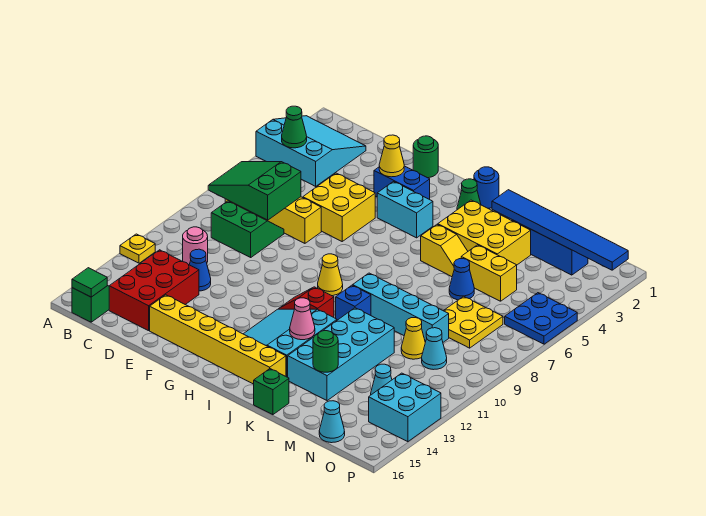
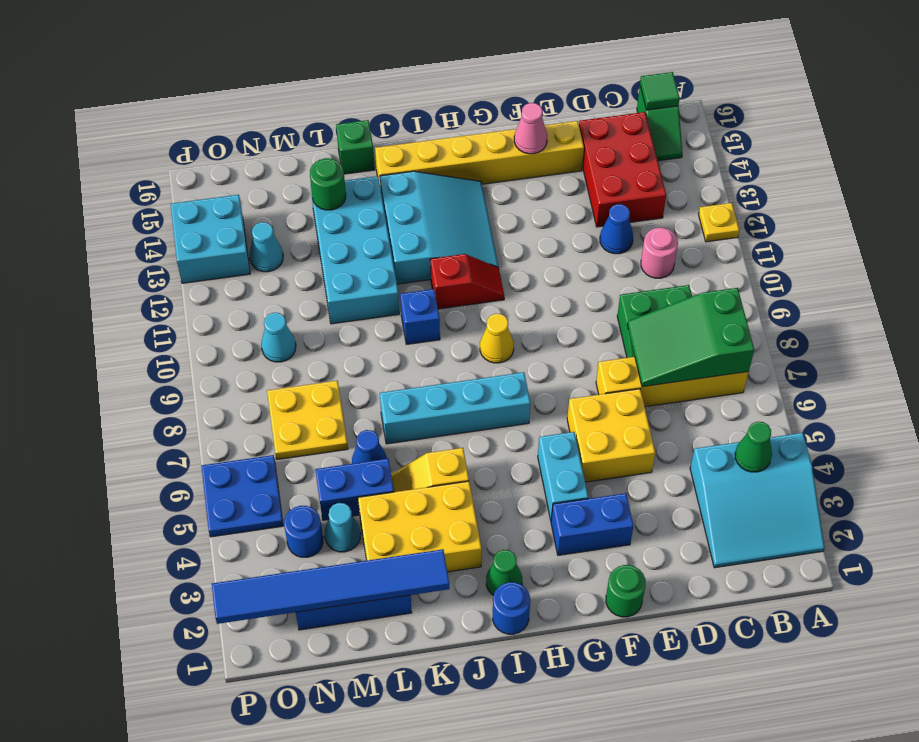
green 2x3 slope [208,162,301,220] -> green 2x3 slope turned to [627,288,754,387]
yellow 1x1 cone [379,135,404,177] -> none
cyan 1x2 brick [377,182,433,238] -> cyan 1x2 brick turned to [538,432,588,520]
cyan 1x4 brick [353,273,449,342] -> cyan 1x4 brick moved to [380,372,530,444]
pink 1x1 cone [290,298,315,340] -> pink 1x1 cone moved to [514,103,547,154]
yellow 1x2 brick [461,245,517,301] -> blue 1x2 brick [315,459,394,520]
yellow 1x1 cone [401,318,425,359] -> none
none -> blue 1x1 round brick [284,506,323,557]
cyan 1x1 cone [319,401,345,443] -> cyan 1x1 cone moved to [325,503,361,552]

